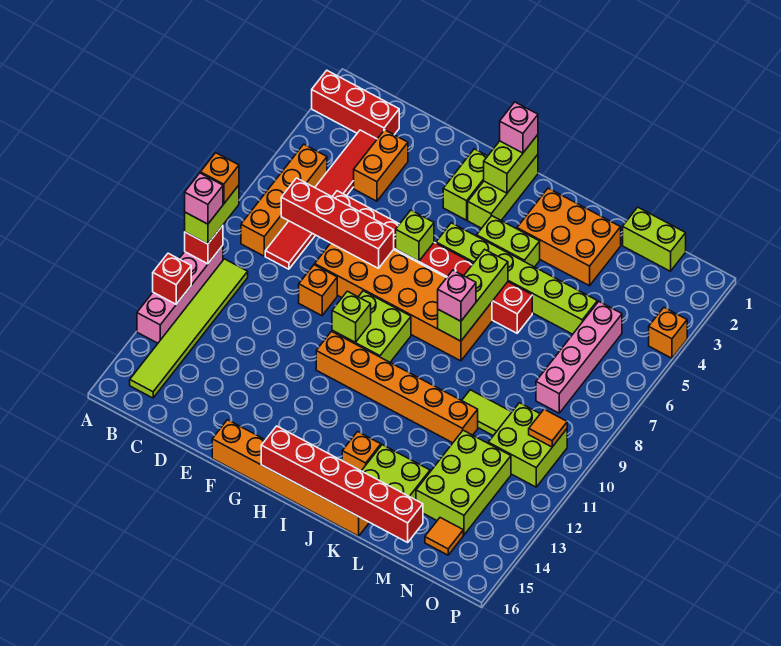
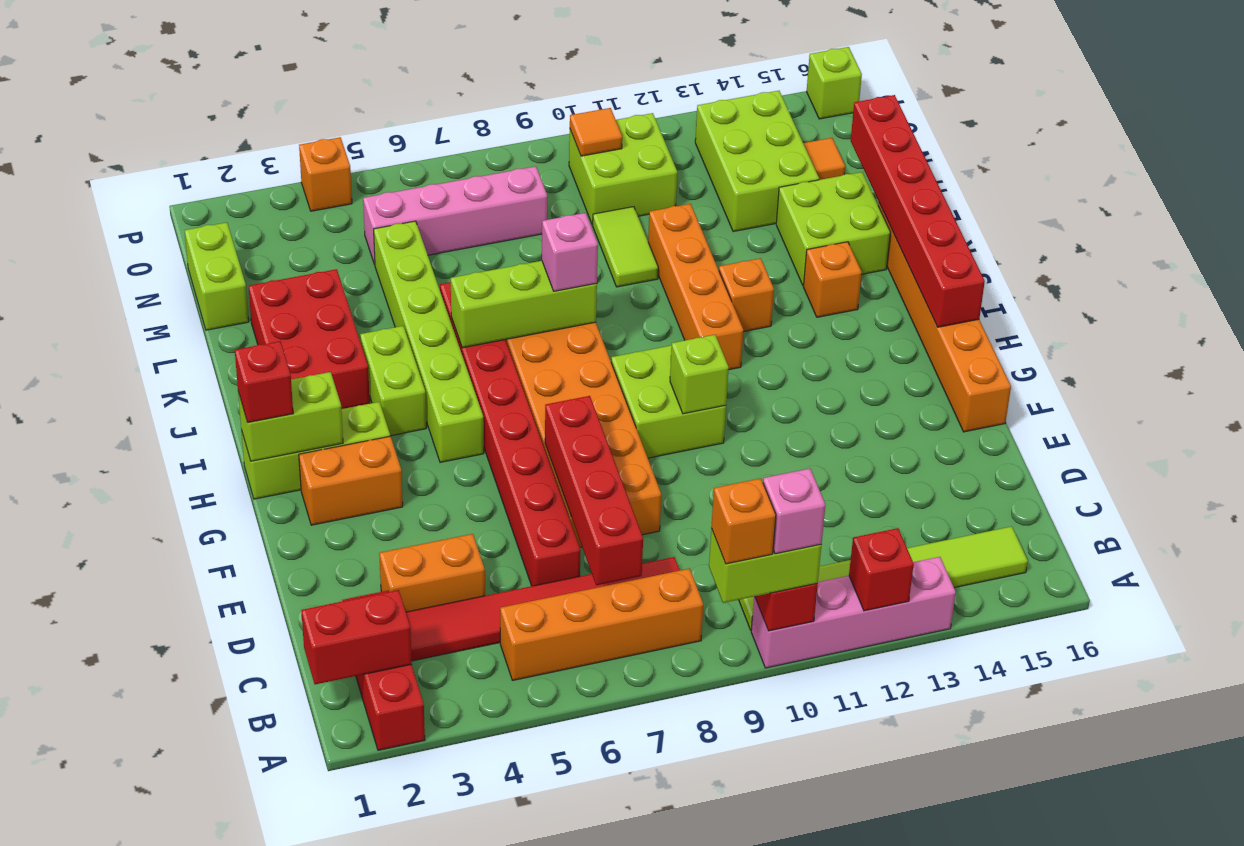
none -> red 1x2 brick [301,590,412,684]
orange 1x1 brick [299,265,337,316] -> orange 1x1 brick moved to [719,258,774,332]
lime 1x2 brick [443,149,487,220] -> orange 1x2 brick [299,436,403,525]
lime 1x1 brick [396,210,434,261] -> lime 1x1 brick moved to [807,47,862,119]
orange 1x6 brick [316,331,478,443] -> orange 1x4 brick [648,204,743,370]
pink 1x1 brick [500,102,538,153] -> red 1x1 brick [235,341,293,422]
orange 2x3 brick [517,188,621,286] -> red 2x3 brick [249,269,370,409]
lime 2x3 brick [416,430,511,535] -> lime 2x3 brick turned to [695,91,819,232]

